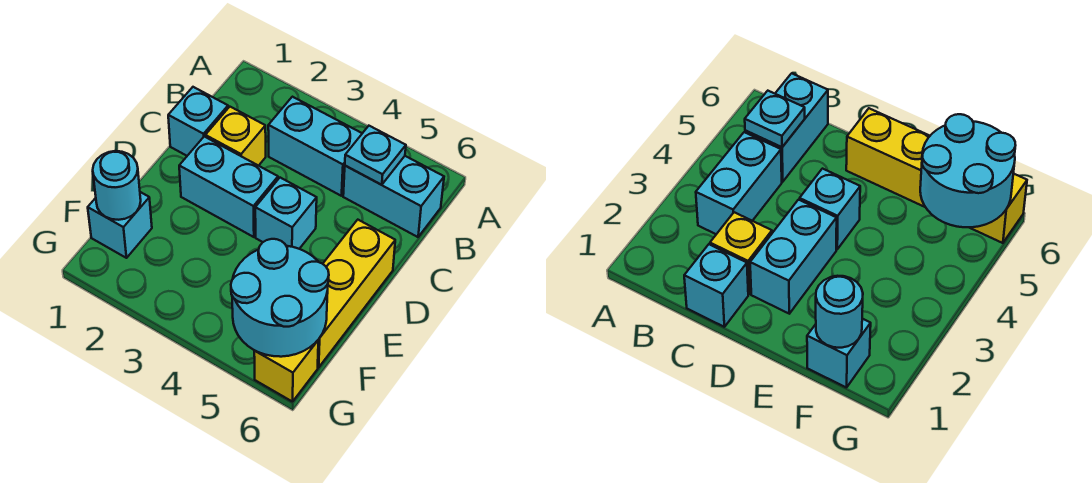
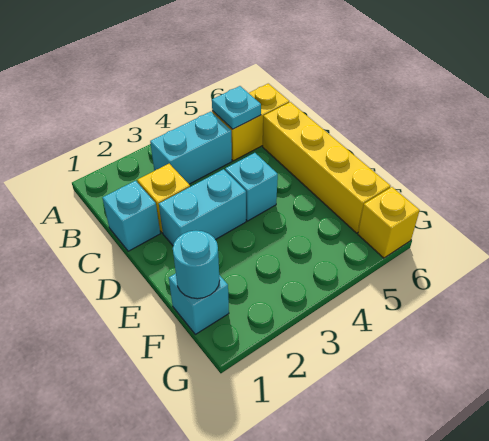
cyan 1x2 brick [343,156,444,237] -> yellow 1x2 brick [212,84,289,161]
yellow 1x3 brick [318,220,395,367] -> yellow 1x4 brick [263,102,390,233]
cyan 2x2 round brick [231,239,329,357] -> none

